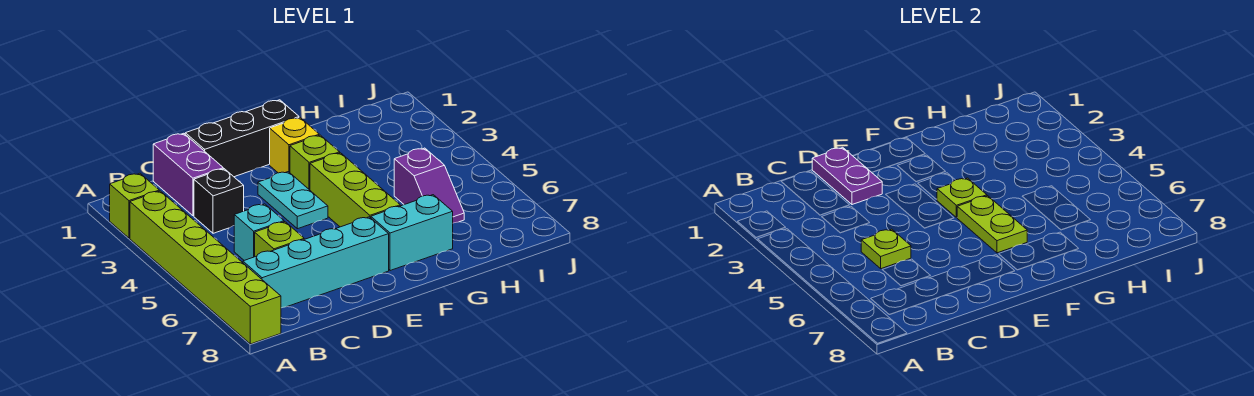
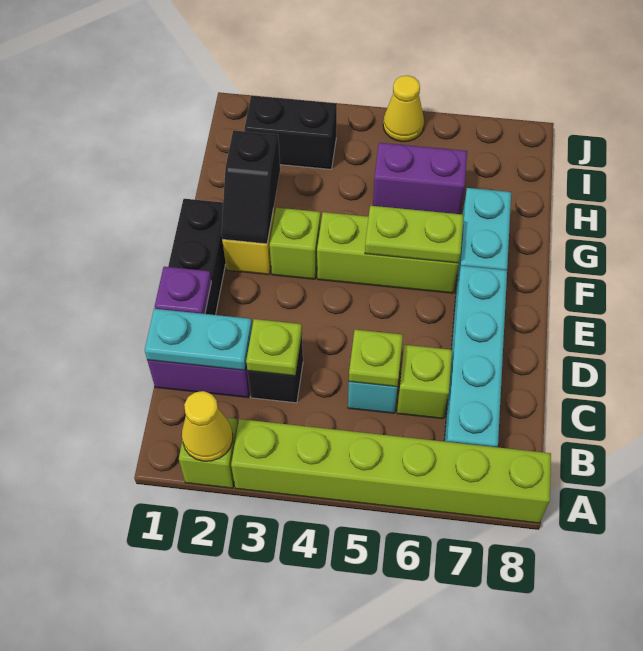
none -> yellow 1x1 cone [182,391,233,461]
purple 1x2 plate [812,147,882,205] -> purple 1x1 plate [155,267,211,314]
cyan 1x2 plate [258,172,328,229] -> cyan 1x2 plate moved to [145,309,252,370]
none -> black 1x2 slope [221,130,280,244]
lime 1x1 plate [937,178,987,218] -> lime 1x1 plate moved to [246,319,302,376]
purple 1x2 slope [394,148,464,223] -> purple 1x2 brick [373,143,467,214]
none -> black 1x2 brick [244,96,337,169]
none -> yellow 1x1 cone [383,75,424,142]

